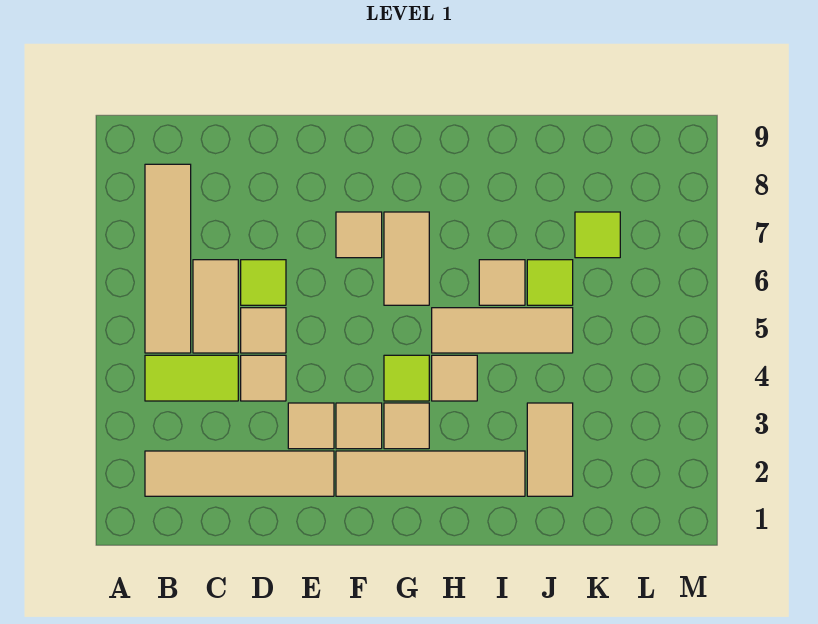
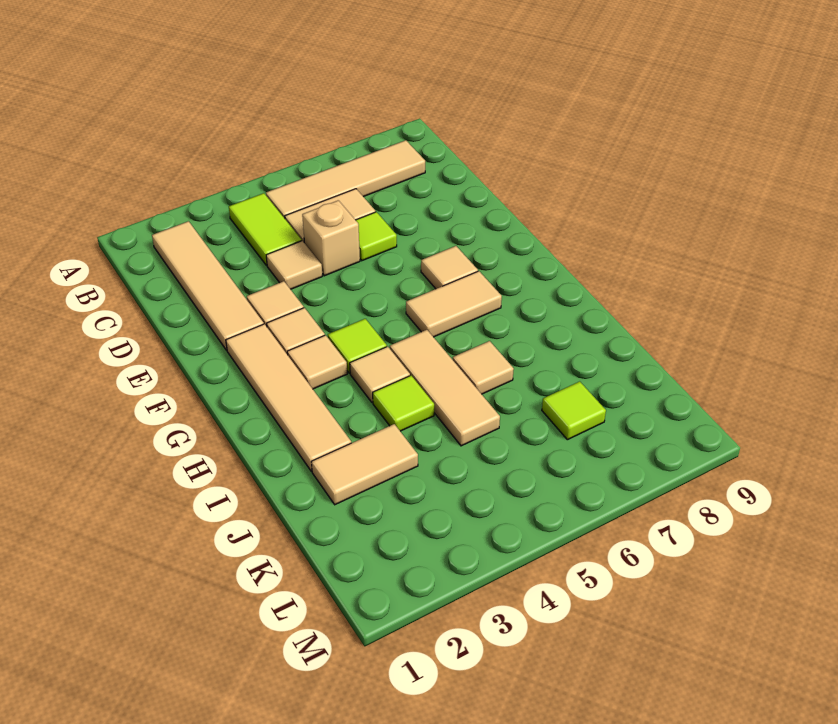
tan 1x1 tile [241,308,286,353] -> tan 1x1 brick [302,200,360,276]
lime 1x1 tile [527,260,573,305] -> lime 1x1 tile moved to [373,376,434,431]

